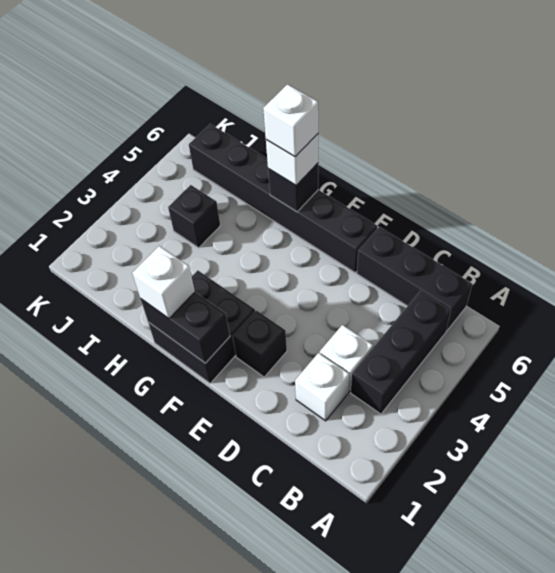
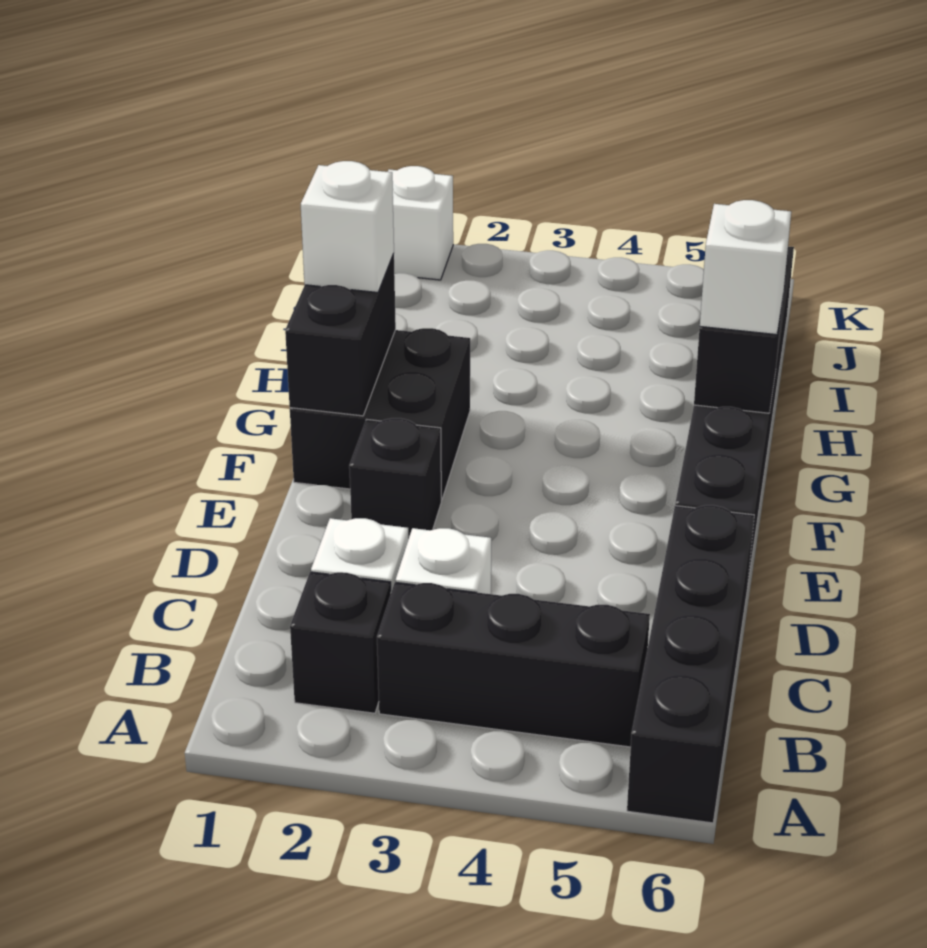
black 1x3 brick [357,227,472,331] -> black 1x4 brick [627,505,754,823]
white 1x1 brick [263,84,318,157] -> white 1x1 brick moved to [388,166,453,280]
black 1x1 brick [168,185,220,248] -> black 1x1 brick moved to [290,572,391,713]

